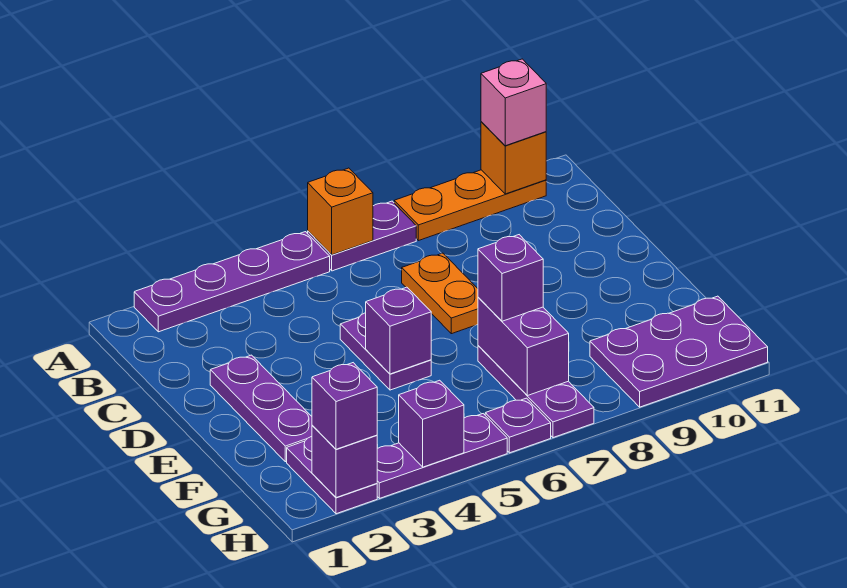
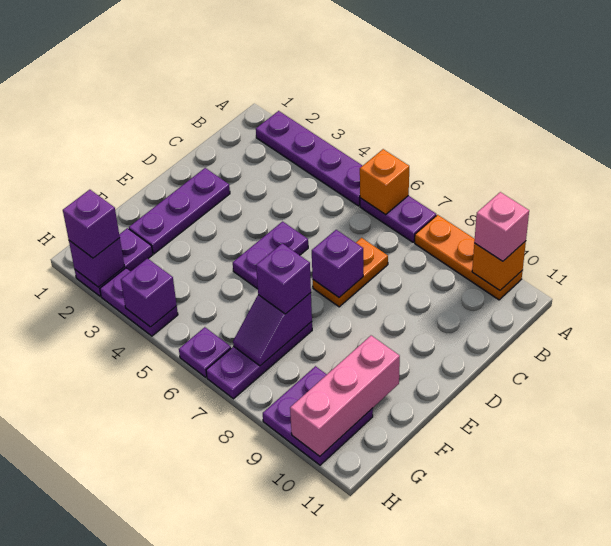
purple 1x1 brick [366,287,431,374] -> purple 1x1 brick moved to [312,230,363,297]
purple 1x2 brick [478,297,569,396] -> purple 1x2 slope [233,293,312,366]
none -> pink 1x3 brick [290,336,400,456]
purple 2x3 plate [590,296,768,407] -> purple 2x2 plate [263,366,373,465]
purple 1x3 plate [377,414,507,498] -> purple 1x2 plate [100,268,178,336]

